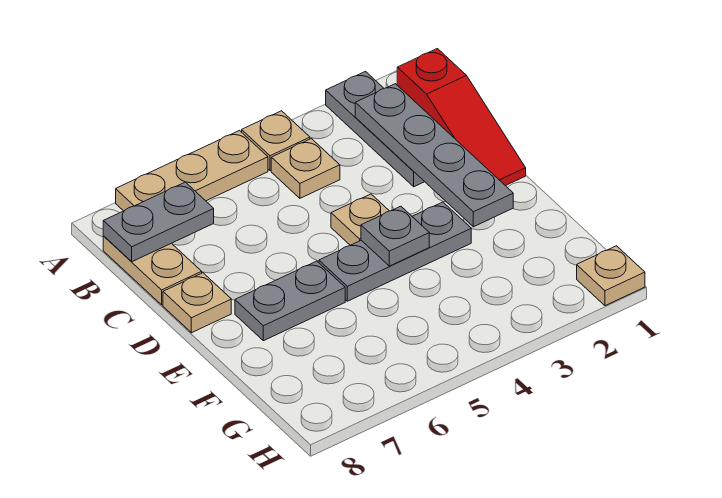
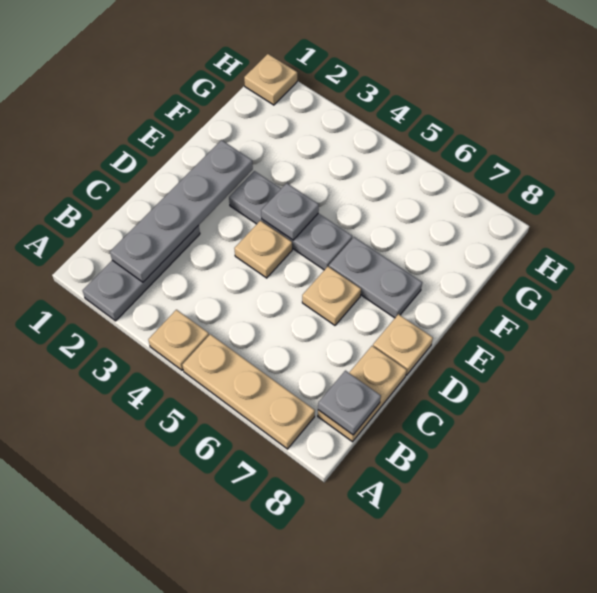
red 1x3 slope [397,49,526,186] -> none
tan 1x1 plate [271,139,340,198] -> tan 1x1 plate moved to [302,267,361,325]
grey 1x2 plate [103,182,214,262] -> grey 1x1 plate [318,371,381,435]

